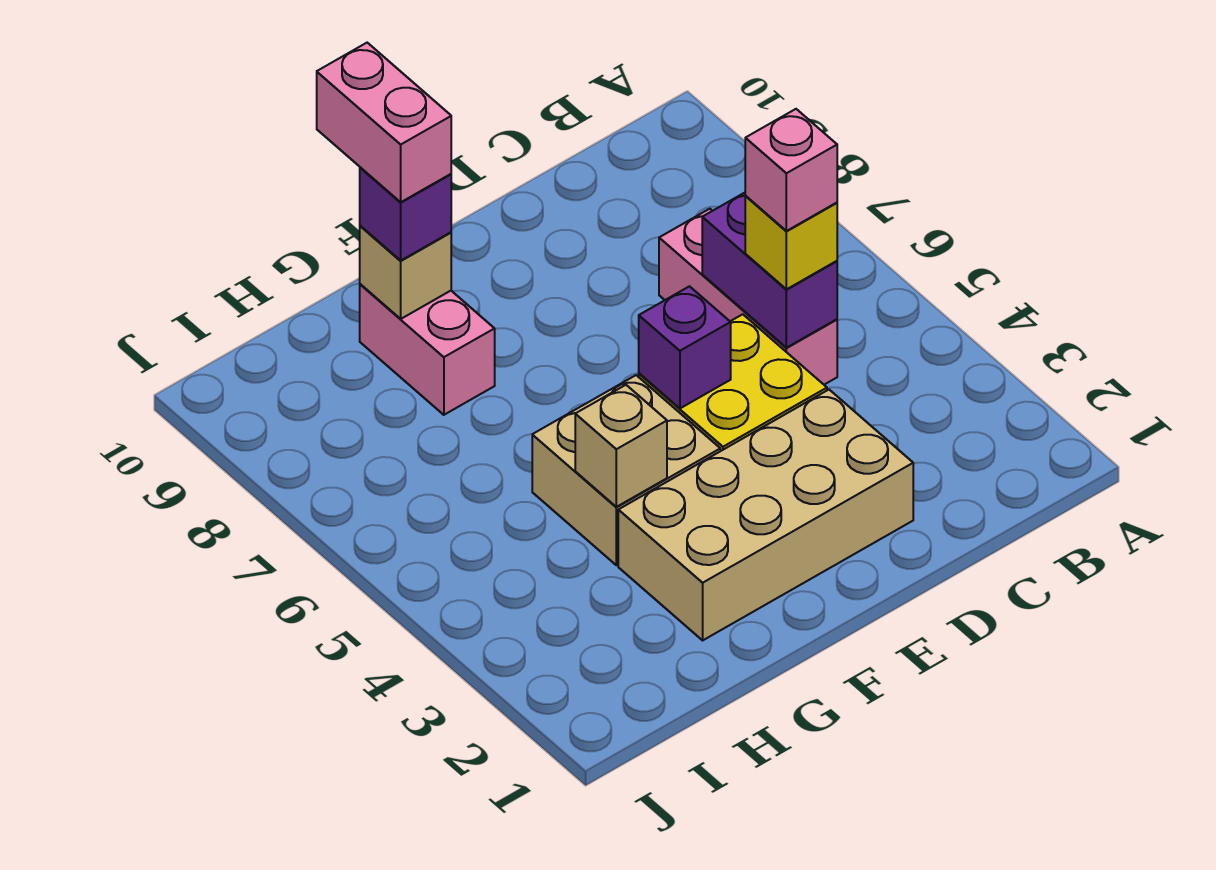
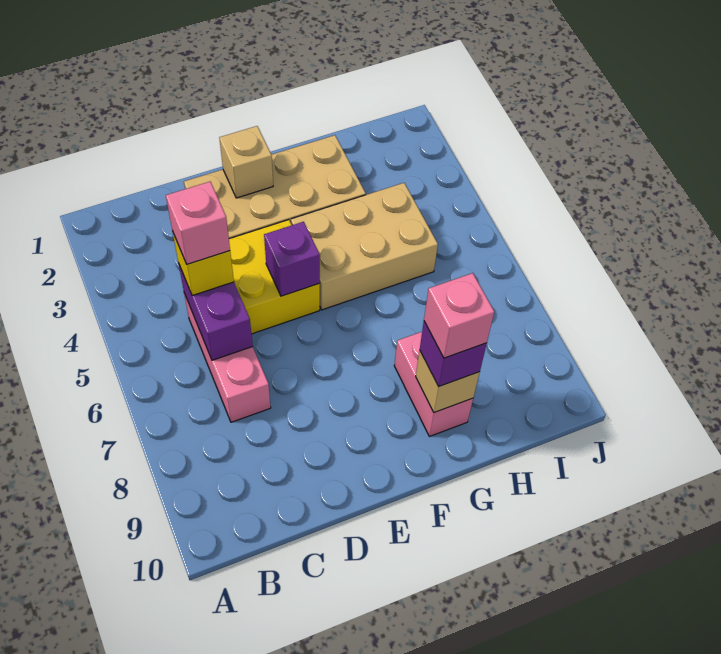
tan 2x2 brick [532,375,720,565] -> tan 2x3 brick [291,183,438,310]
tan 1x1 brick [575,385,667,507] -> tan 1x1 brick moved to [219,126,273,198]
pink 1x2 brick [317,43,451,202] -> pink 1x1 brick [424,273,494,358]

